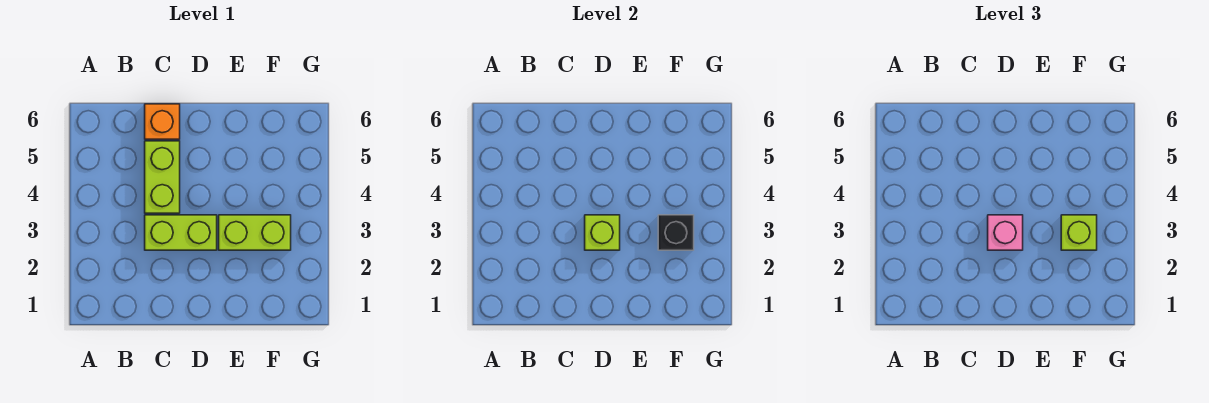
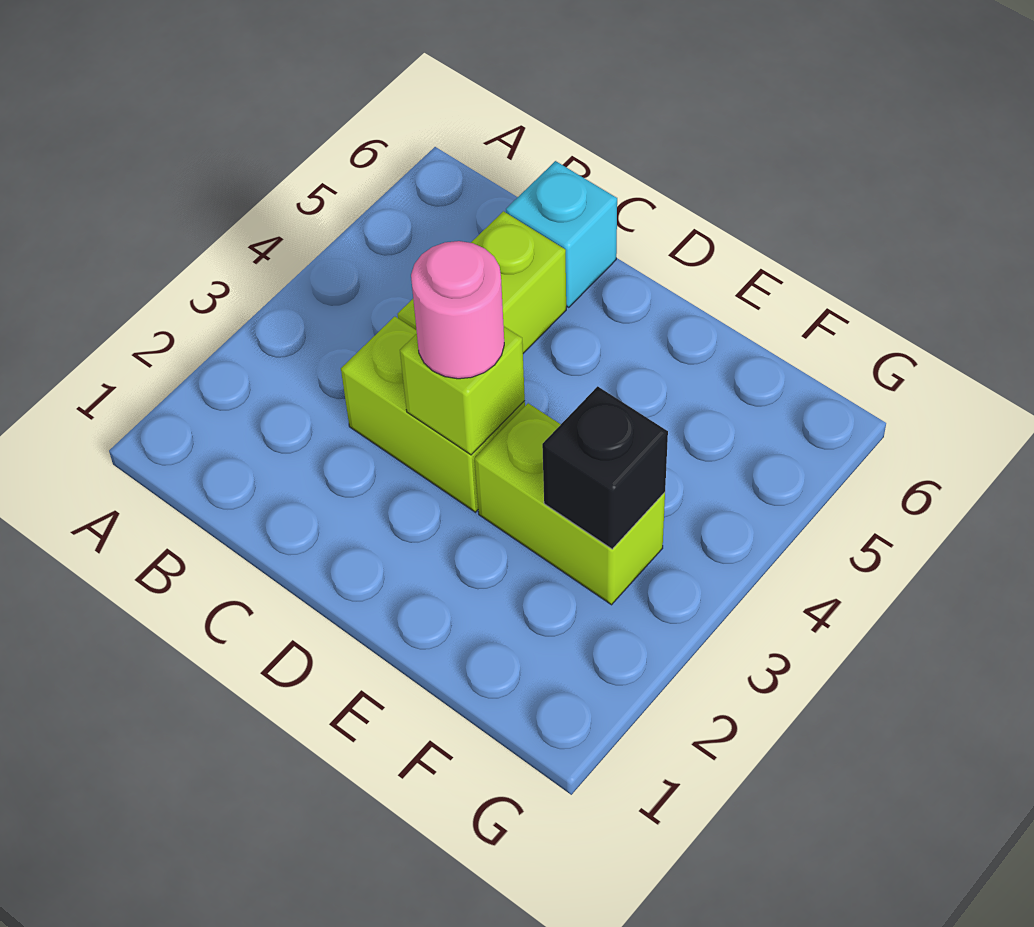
orange 1x1 brick [145,104,180,139] -> cyan 1x1 brick [506,161,617,307]
pink 1x1 brick [988,215,1023,250] -> pink 1x1 round brick [411,241,504,379]
lime 1x1 brick [1061,215,1097,250] -> none

